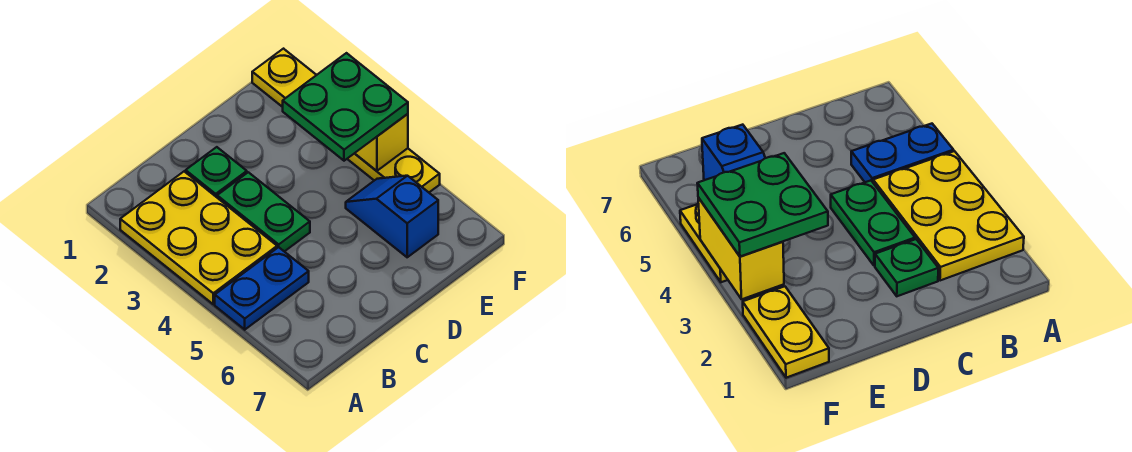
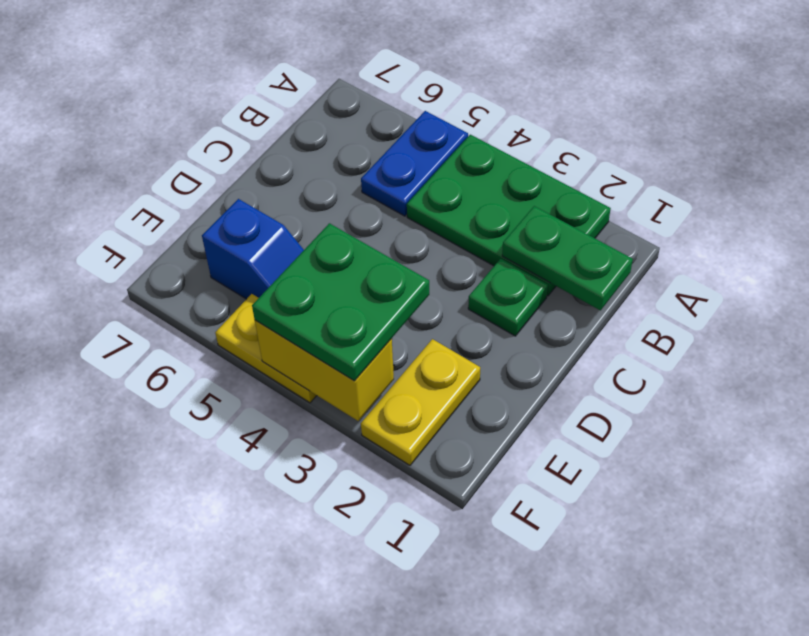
yellow 2x3 plate [120,172,277,304] -> green 2x3 plate [407,135,611,296]
green 1x2 plate [217,172,310,252] -> green 1x2 plate moved to [502,206,633,310]
yellow 1x2 plate [252,49,316,107] -> yellow 1x2 plate turned to [361,339,480,465]

